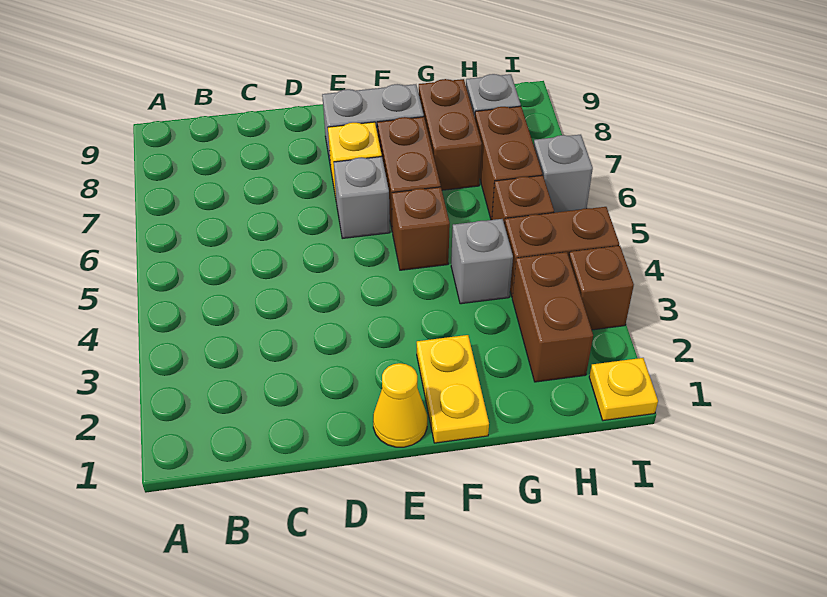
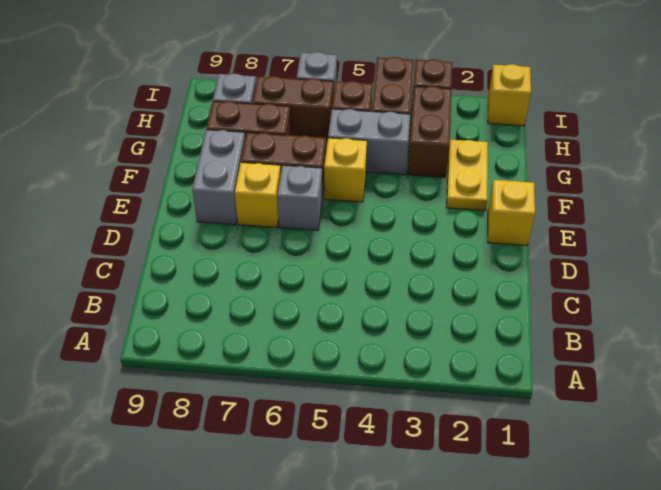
yellow 1x1 cone [373,363,427,447] -> yellow 1x1 brick [488,180,535,246]
yellow 1x2 plate [417,335,489,443] -> yellow 1x2 plate turned to [447,139,488,211]
brown 1x1 brick [392,187,450,270] -> yellow 1x1 brick [324,138,367,202]
grey 1x1 brick [451,219,513,304] -> grey 1x2 brick [328,109,410,175]
brown 1x2 brick [512,252,593,382] -> brown 1x2 brick turned to [408,86,452,177]
yellow 1x1 plate [589,358,658,421] -> yellow 1x1 brick [488,64,531,126]

